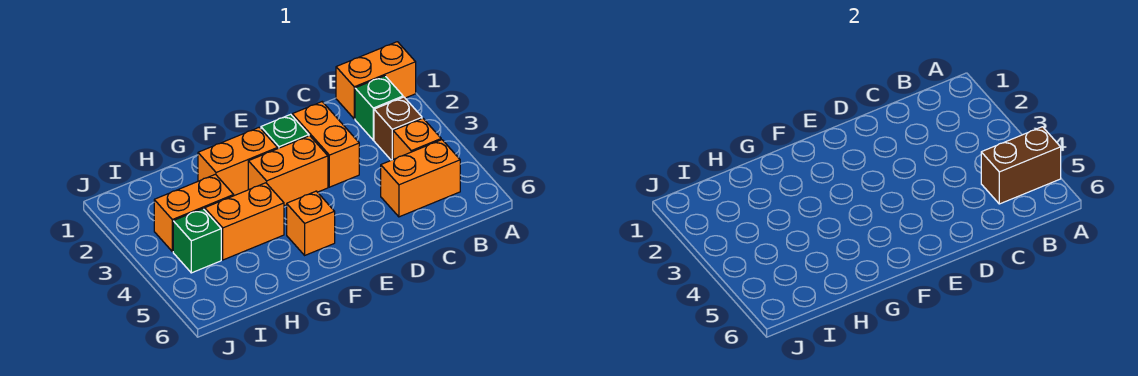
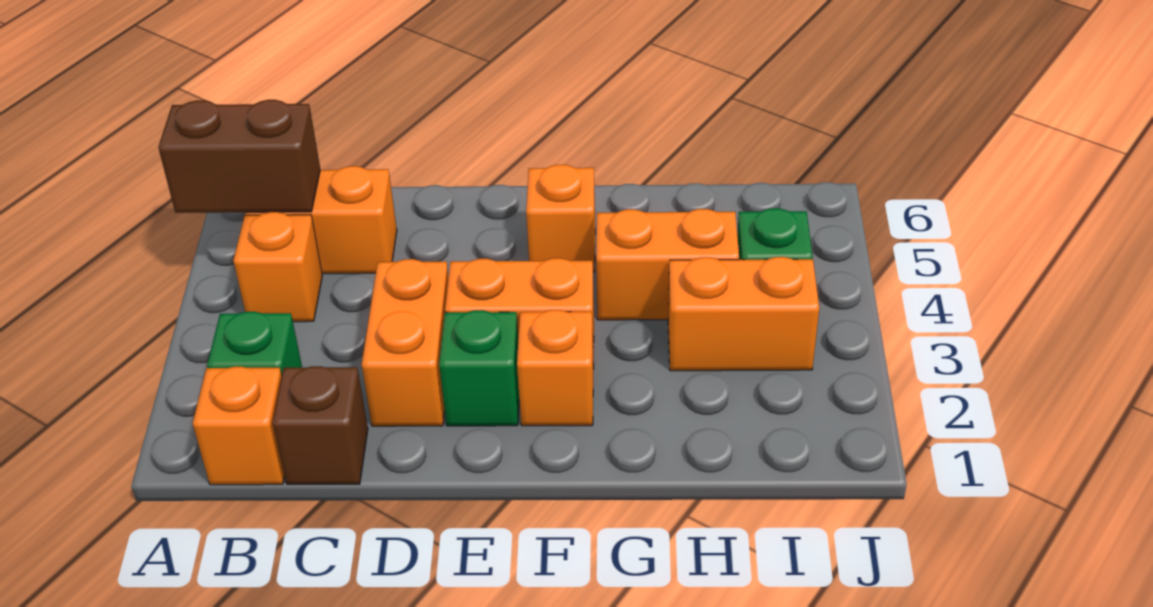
orange 1x2 brick [336,42,416,119] -> orange 1x1 brick [193,367,285,485]
brown 1x1 brick [374,97,422,160] -> brown 1x1 brick moved to [272,366,368,484]
orange 1x2 brick [198,127,277,196] -> orange 1x1 brick [517,310,593,426]

